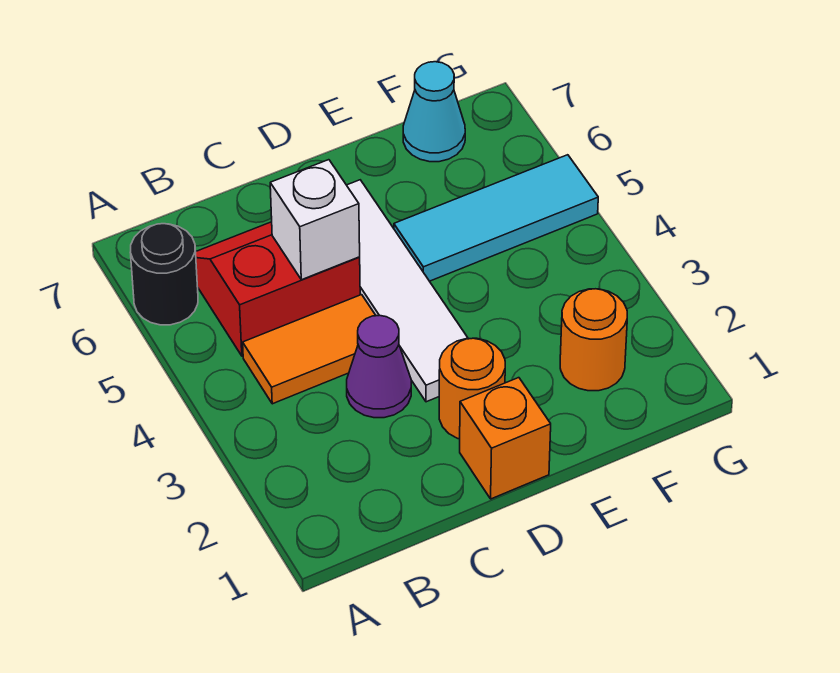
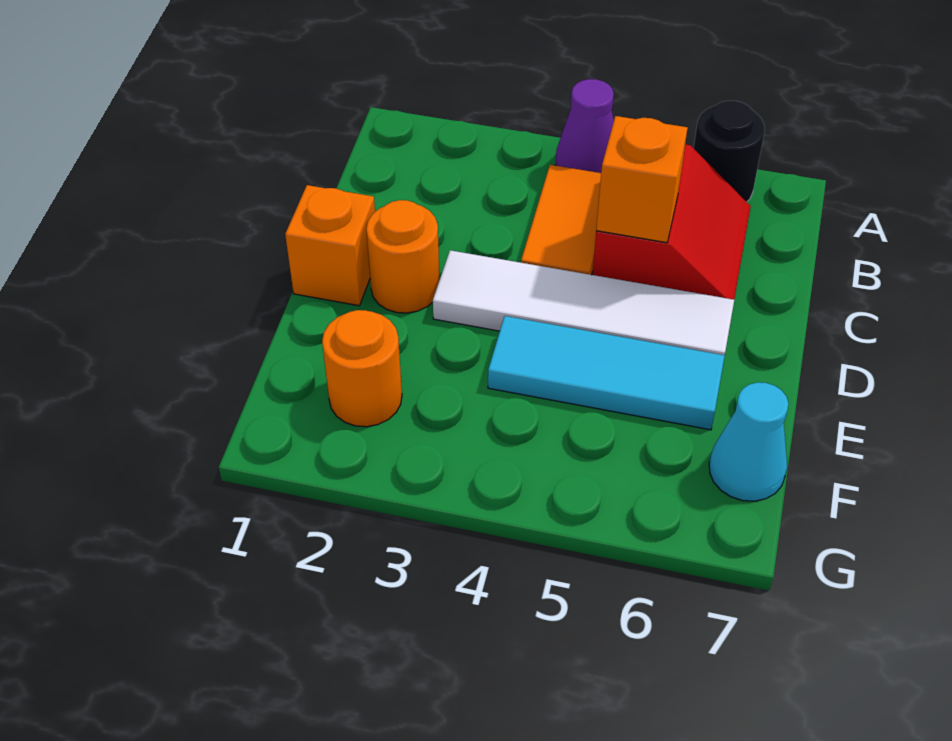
purple 1x1 cone [347,315,411,418] -> purple 1x1 cone moved to [555,79,614,173]
white 1x1 brick [270,160,360,280] -> orange 1x1 brick [596,116,688,243]
cyan 1x3 tile [394,155,598,281] -> cyan 1x3 tile turned to [488,316,725,430]

